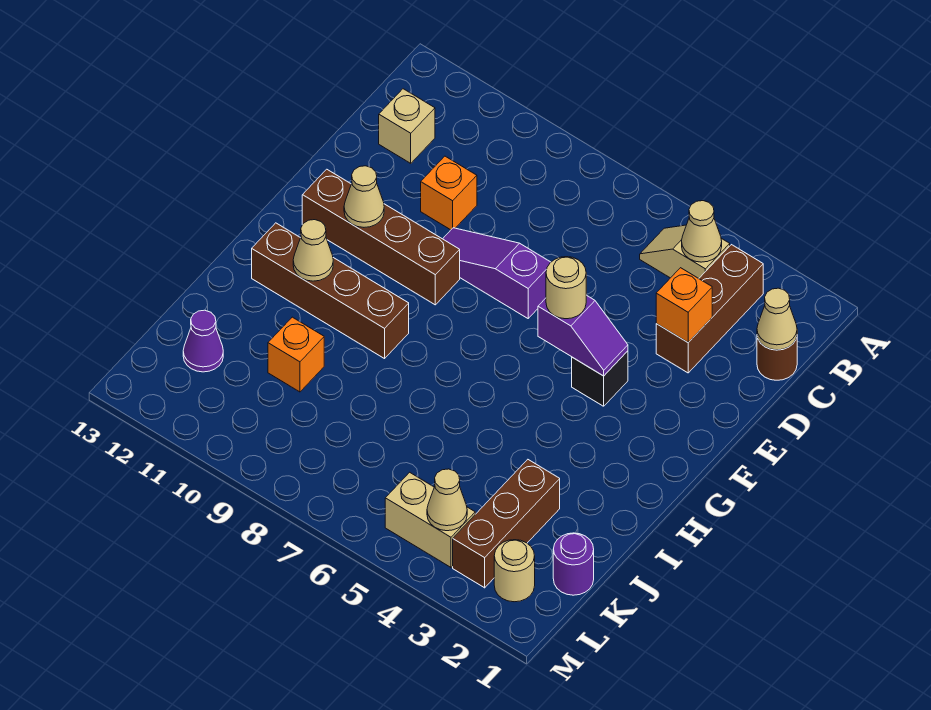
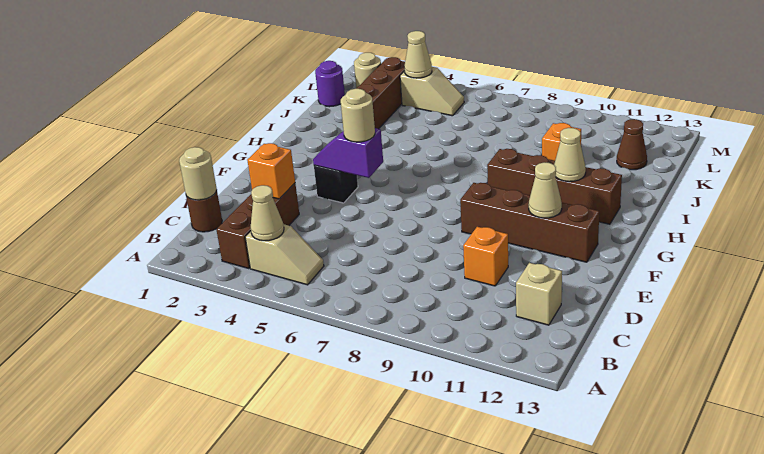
tan 1x1 cone [757,288,797,350] -> tan 1x1 round brick [179,147,217,200]
purple 1x3 slope [443,228,551,318] -> none
purple 1x1 cone [183,310,223,372] -> brown 1x1 cone [617,119,647,170]
tan 1x2 brick [385,472,475,567] -> tan 1x2 slope [400,67,464,116]

